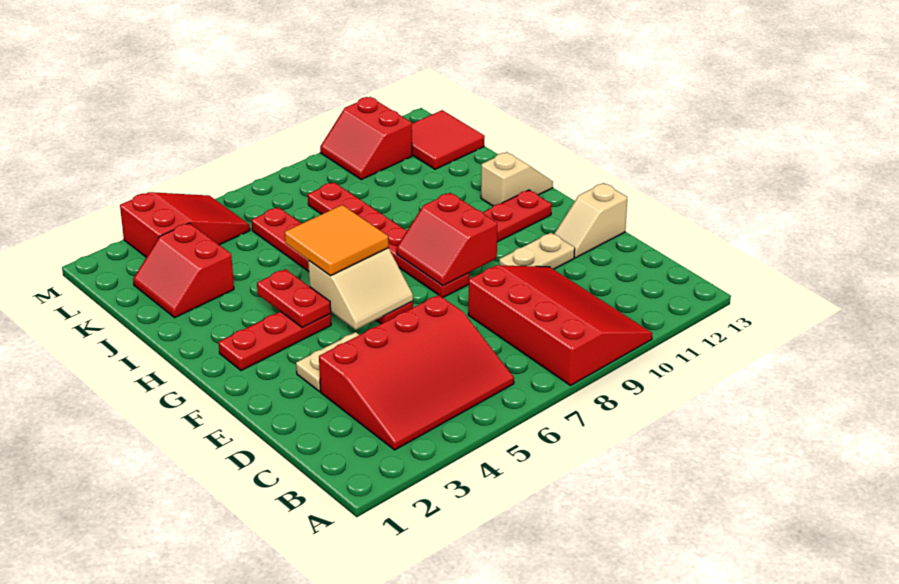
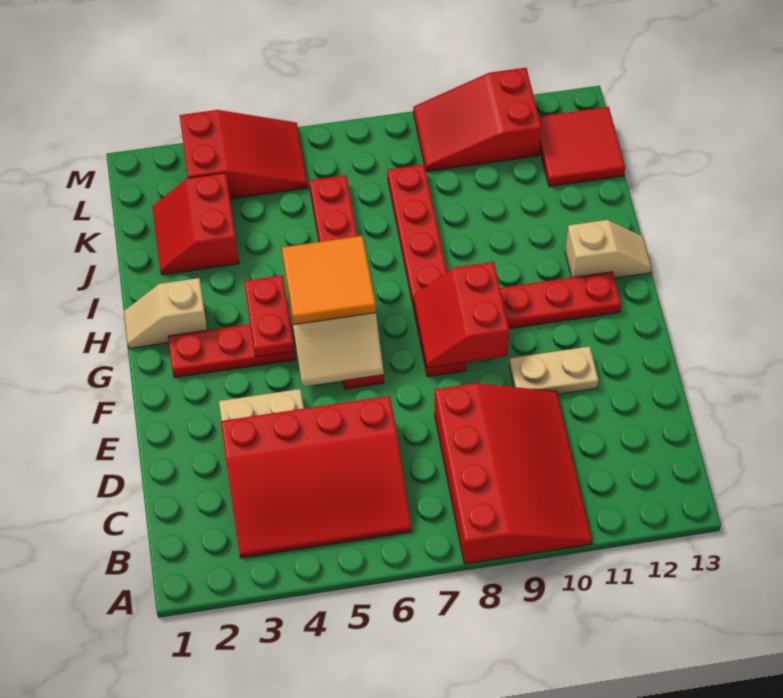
tan 1x2 slope [554,183,627,258] -> tan 1x2 slope moved to [124,278,208,349]
red 2x2 slope [320,97,412,180] -> red 2x3 slope [413,68,542,172]

